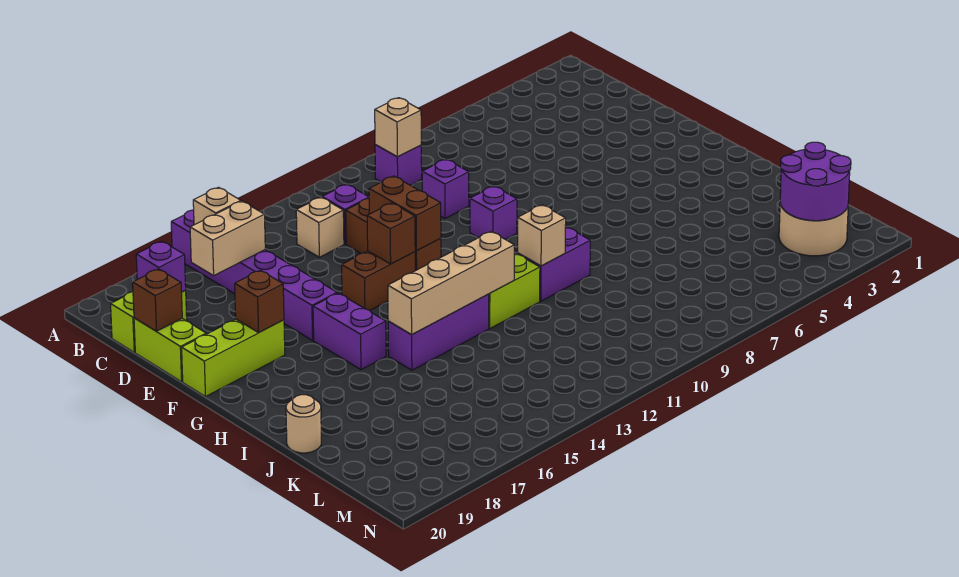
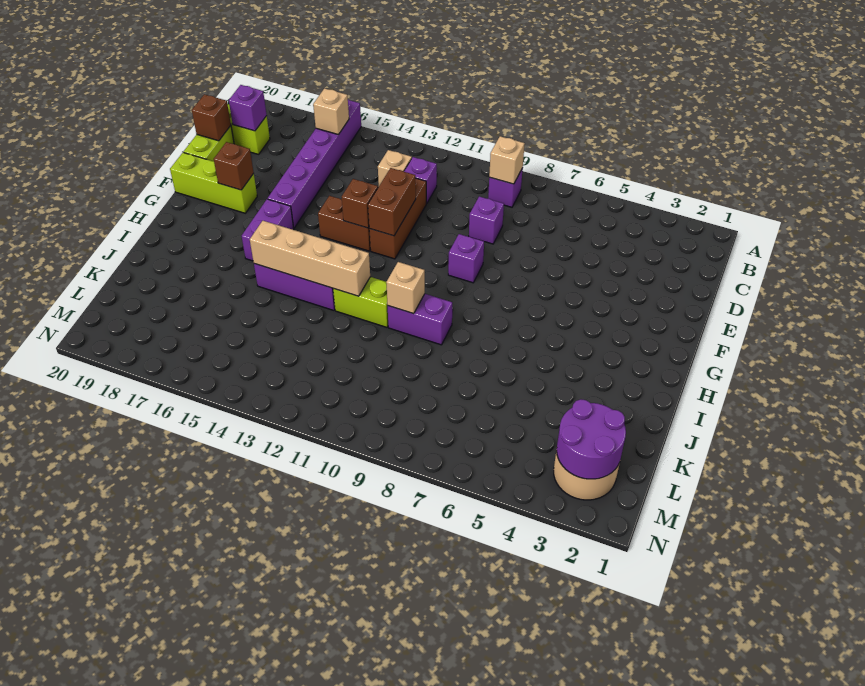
tan 1x2 brick [190,201,265,275] -> none
tan 1x1 round brick [286,395,321,453] -> none

